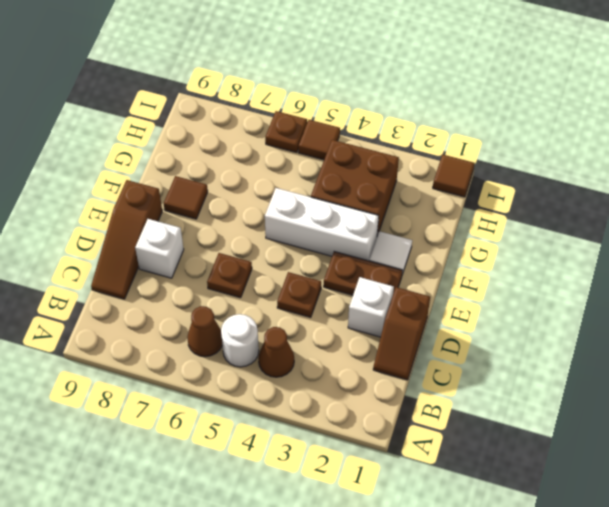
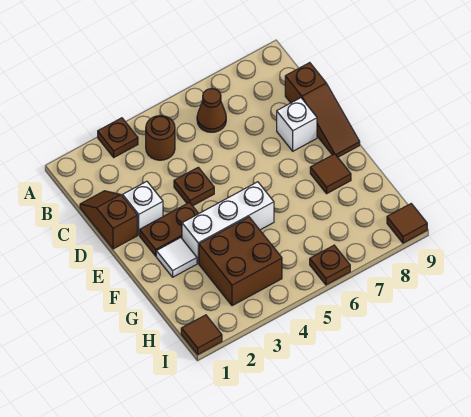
brown 1x1 cone [258,327,294,377] -> brown 1x1 round brick [146,116,175,160]
white 1x1 round brick [221,314,259,367] -> none
brown 1x3 slope [91,180,162,299] -> brown 1x3 slope turned to [285,63,360,157]
brown 1x1 plate [207,253,252,298] -> brown 1x1 plate moved to [98,118,138,157]
brown 1x1 tile [298,120,340,160] -> brown 1x1 tile moved to [387,204,427,243]

